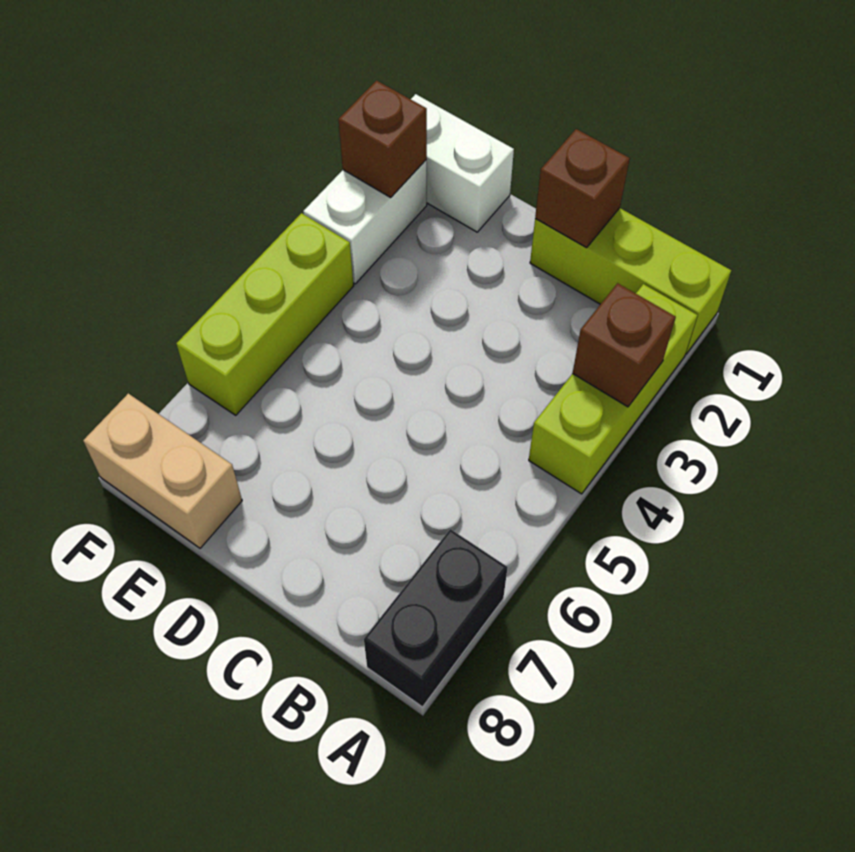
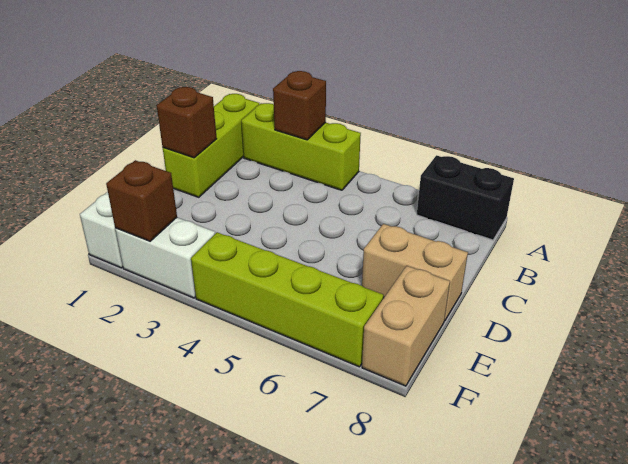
none -> tan 1x2 brick [362,224,468,321]
lime 1x3 brick [176,213,354,415] -> lime 1x4 brick [191,232,383,367]

